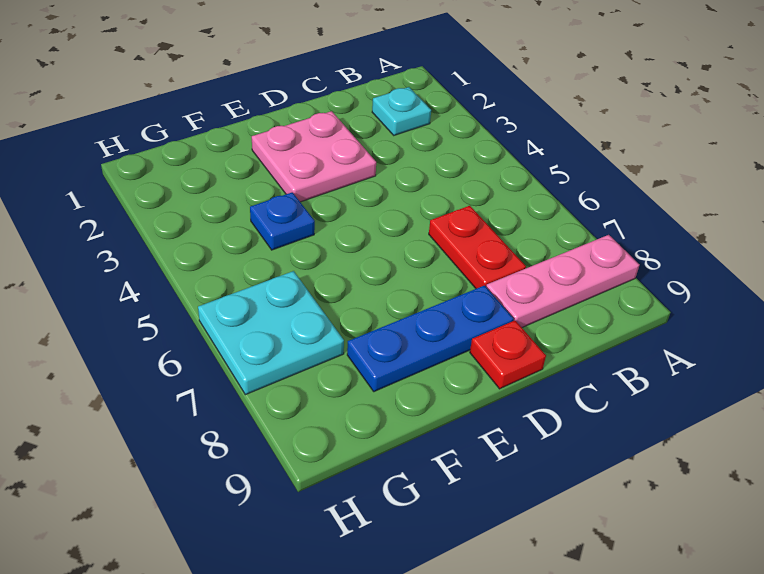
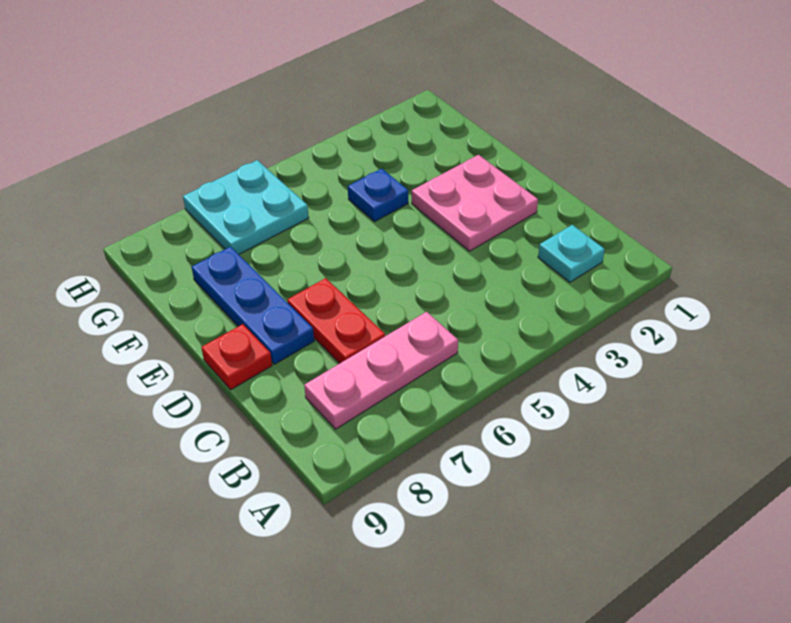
pink 1x3 plate [486,235,640,327] -> pink 1x3 plate turned to [304,312,458,429]
red 1x2 plate [429,206,526,289] -> red 1x2 plate turned to [287,278,385,363]

